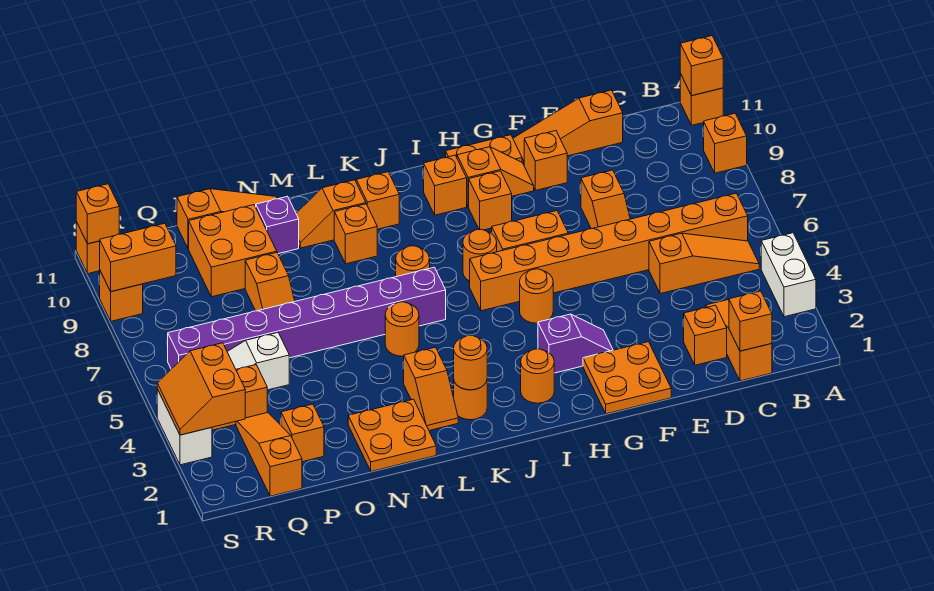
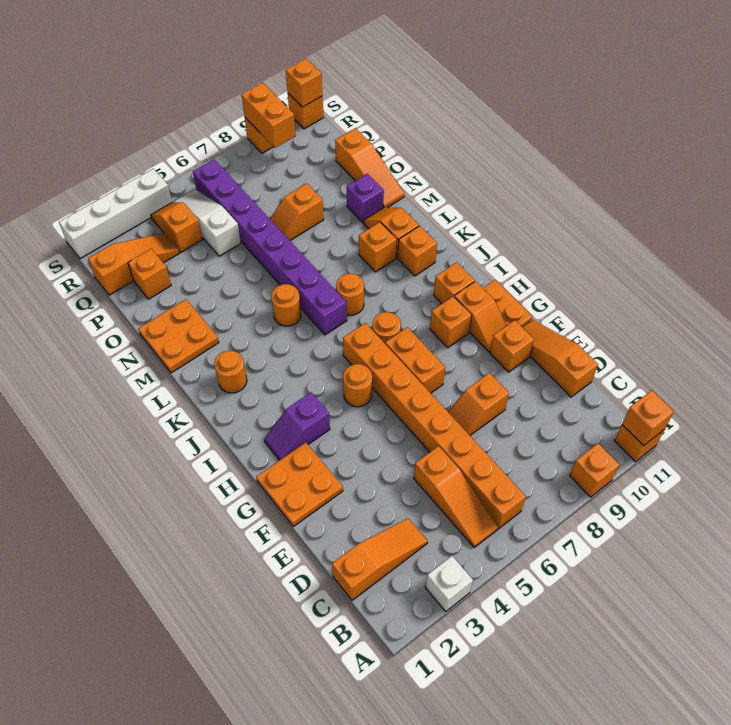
white 1x2 brick [761,233,816,317] -> white 1x1 brick [425,556,473,611]
orange 1x1 brick [729,291,772,351] -> none
orange 1x1 brick [684,305,727,365] -> none
purple 1x2 slope [538,314,613,373] -> purple 1x2 slope turned to [264,392,330,460]
orange 1x1 round brick [521,349,554,403] -> none
orange 1x1 round brick [454,336,487,390] -> none
orange 1x2 slope [404,347,458,431] -> none
orange 2x2 brick [189,205,277,297] -> none
orange 2x2 slope [157,343,245,435] -> none
white 1x2 brick [157,389,212,465] -> white 1x4 brick [59,169,172,259]

